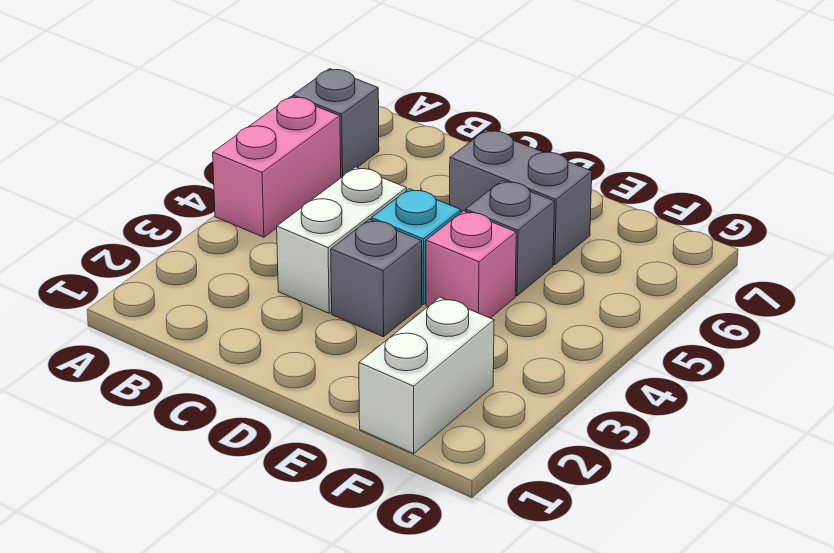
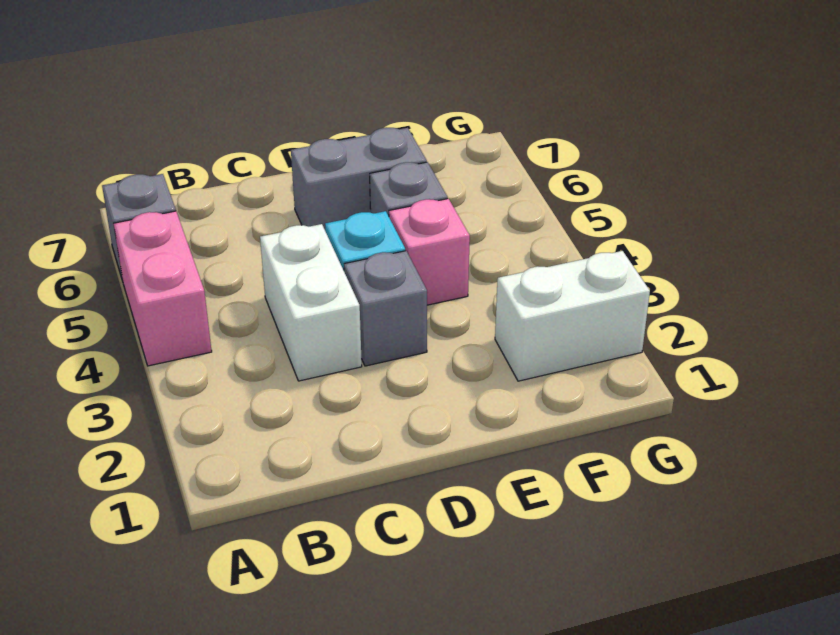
white 1x2 brick [359,297,494,454] -> white 1x2 brick turned to [495,251,650,381]

